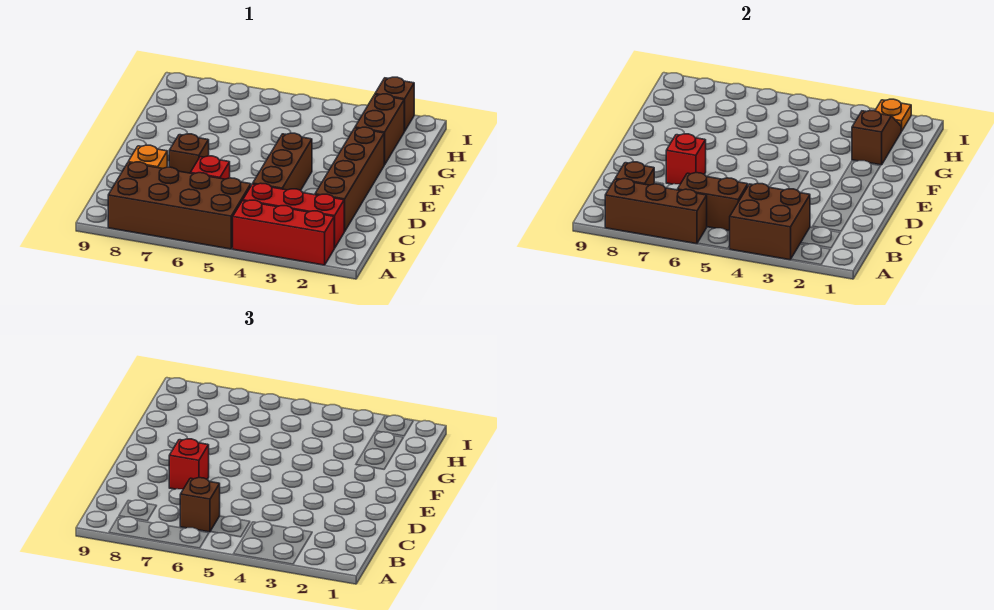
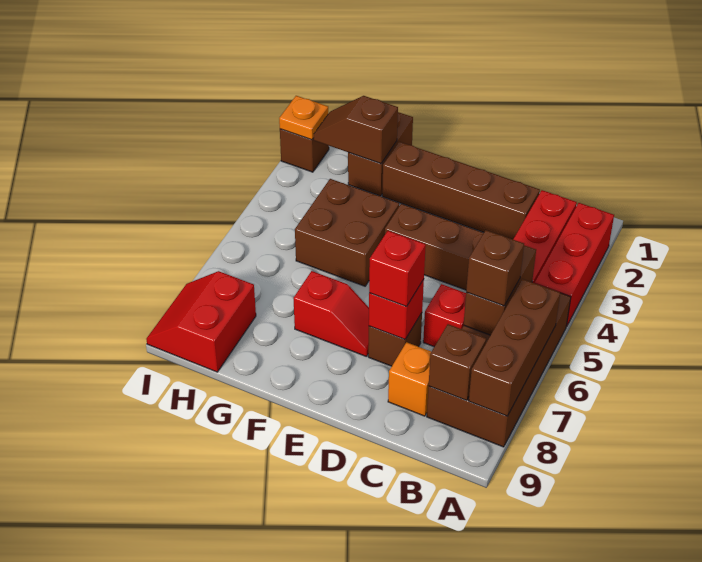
brown 2x2 brick [730,183,810,260] -> brown 2x2 brick moved to [295,179,399,286]
none -> red 1x2 slope [293,271,369,357]
brown 1x2 brick [355,94,404,165] -> brown 1x2 brick turned to [348,112,413,196]
none -> red 2x2 slope [146,271,256,372]

